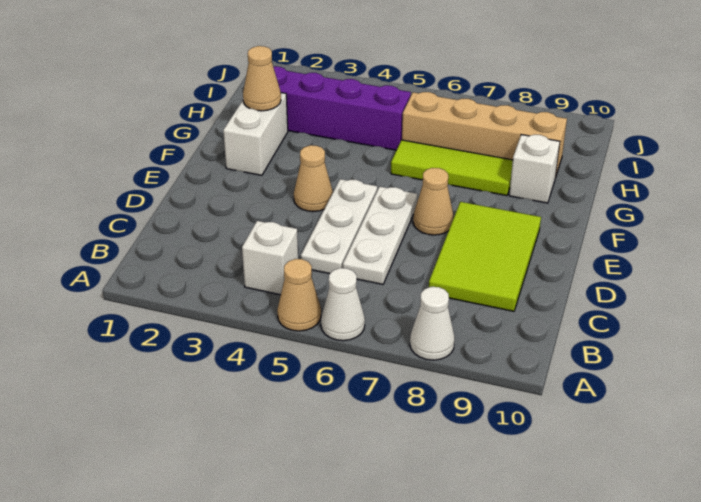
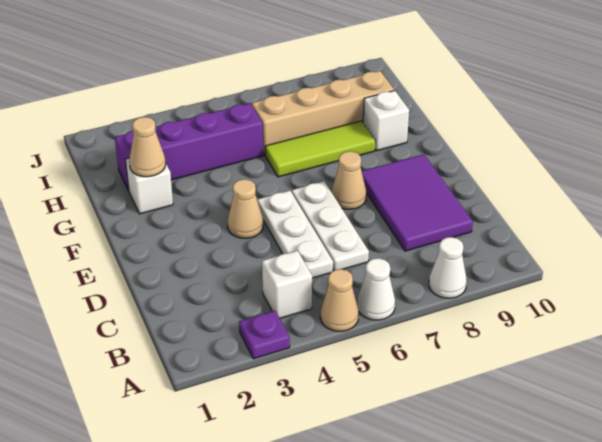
none -> purple 1x1 plate [239,311,290,359]
lime 2x3 tile [429,202,541,311] -> purple 2x3 tile [362,154,473,251]
white 1x2 brick [223,93,288,175] -> white 1x1 brick [125,158,173,214]

